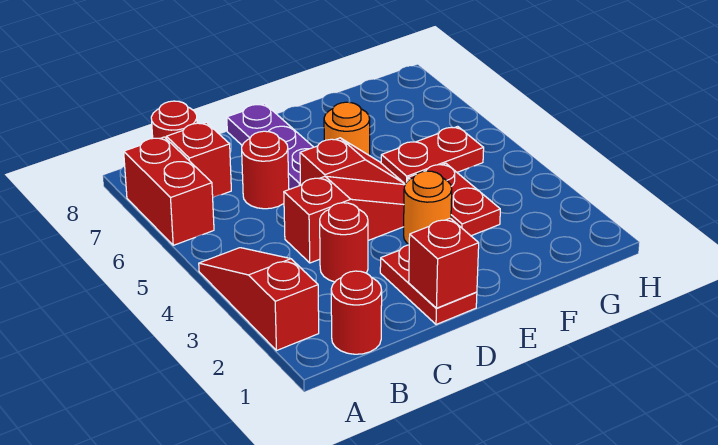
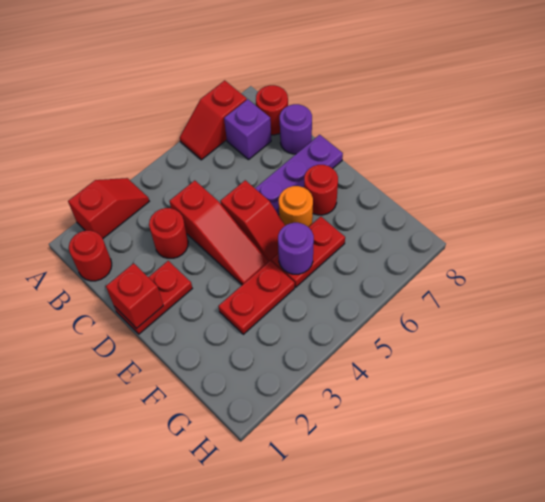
red 1x3 slope [199,248,319,351] -> red 1x2 slope [68,178,149,238]
red 1x2 brick [124,137,214,245] -> red 1x2 slope [180,80,247,160]
red 1x1 brick [166,122,231,197] -> purple 1x1 brick [224,99,271,160]
red 1x1 round brick [242,131,289,209] -> red 1x1 round brick moved to [304,165,338,215]
none -> purple 1x1 round brick [280,104,312,154]
orange 1x1 round brick [404,171,452,244] -> none
red 1x2 plate [381,126,484,184] -> red 1x2 plate turned to [272,217,345,287]
none -> purple 1x1 round brick [278,223,314,274]

